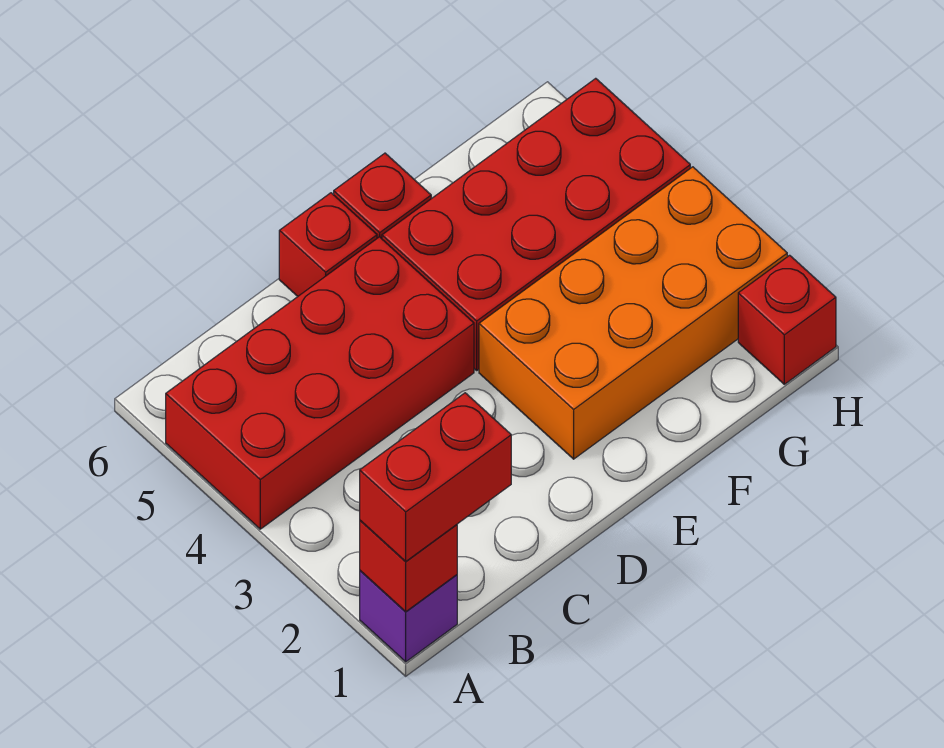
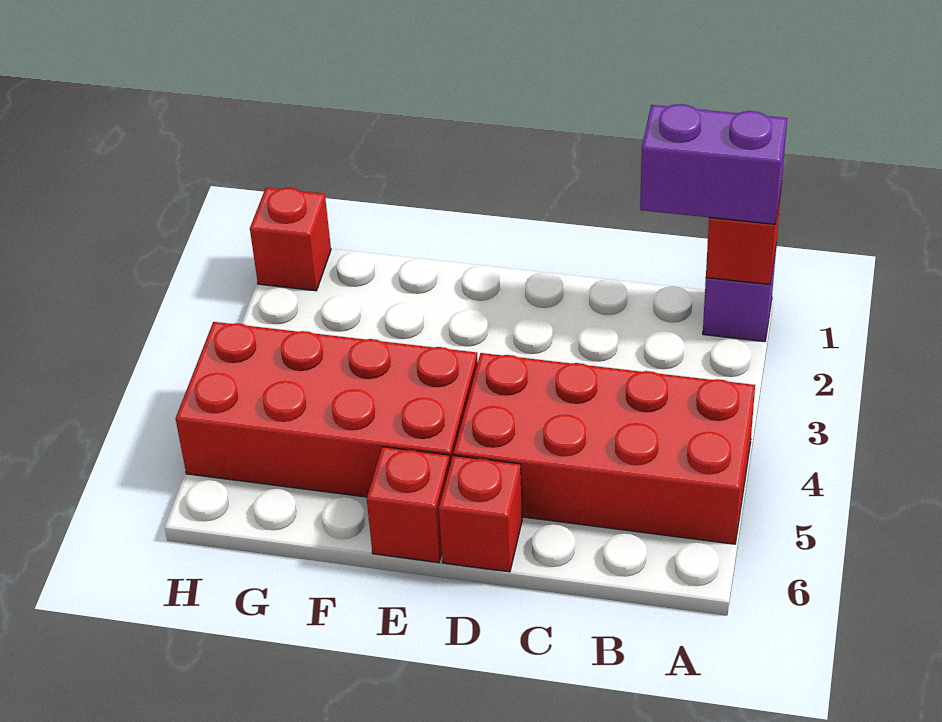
red 1x2 brick [360,393,511,562] -> purple 1x2 brick [640,104,787,224]
orange 2x4 brick [479,167,787,459] -> none

